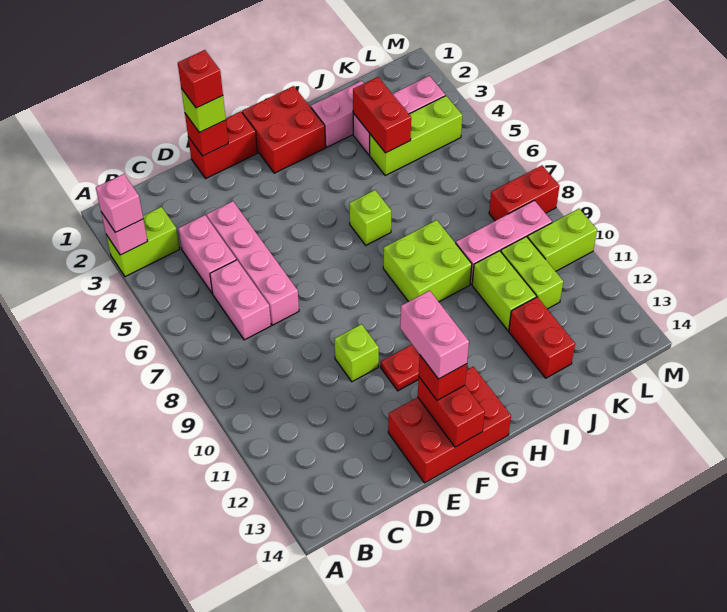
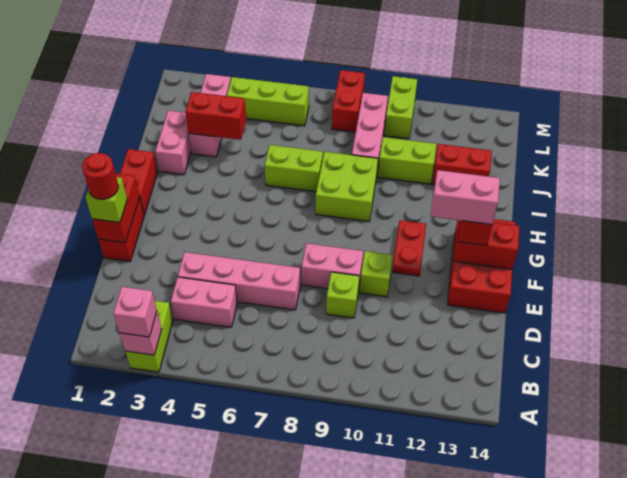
pink 1x2 brick [210,260,271,340] -> pink 1x2 brick moved to [302,243,363,291]
red 1x1 brick [185,114,228,156] -> red 1x2 brick [92,173,140,243]
red 1x1 brick [178,50,223,108] -> red 1x1 round brick [82,153,118,199]
red 2x2 brick [242,86,326,173] -> red 1x2 brick [120,149,158,215]
lime 1x1 brick [349,190,391,245] -> lime 1x1 brick moved to [326,272,359,318]
lime 1x3 brick [370,96,462,175] -> lime 1x3 brick turned to [227,77,309,126]
lime 1x2 brick [501,237,563,309] -> lime 1x2 brick moved to [265,145,323,192]

